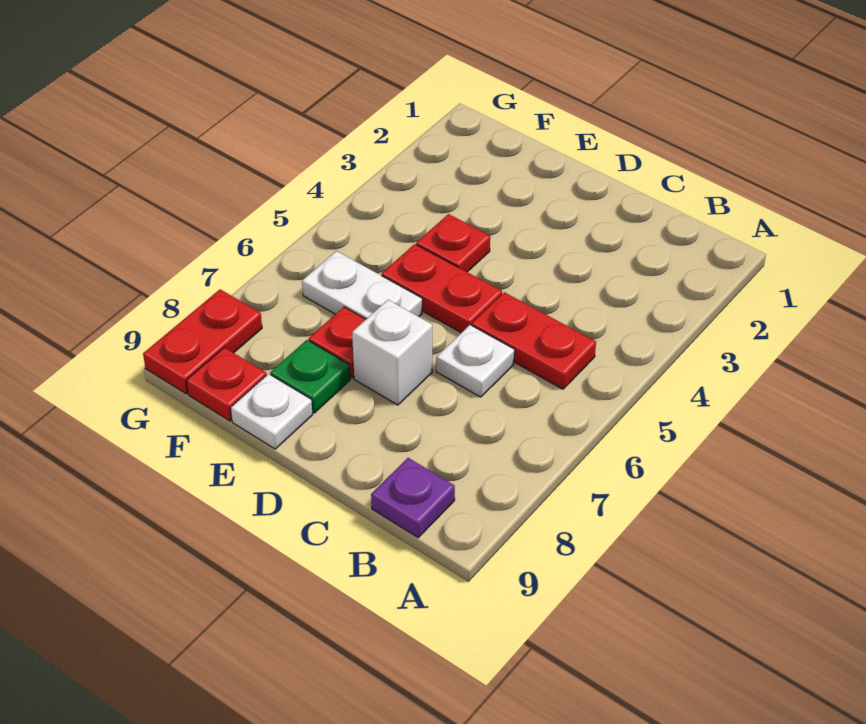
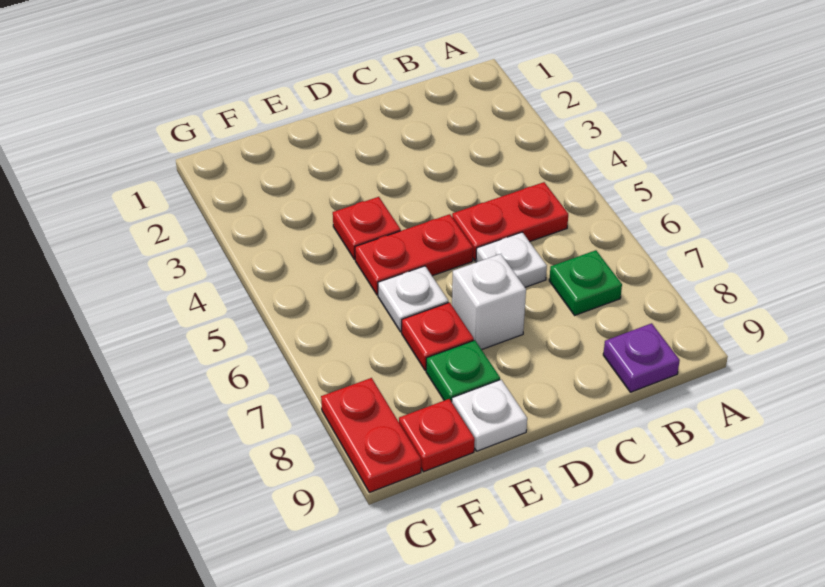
none -> green 1x1 plate [549,250,622,315]
white 1x2 plate [302,251,422,319] -> white 1x1 plate [378,266,448,332]

